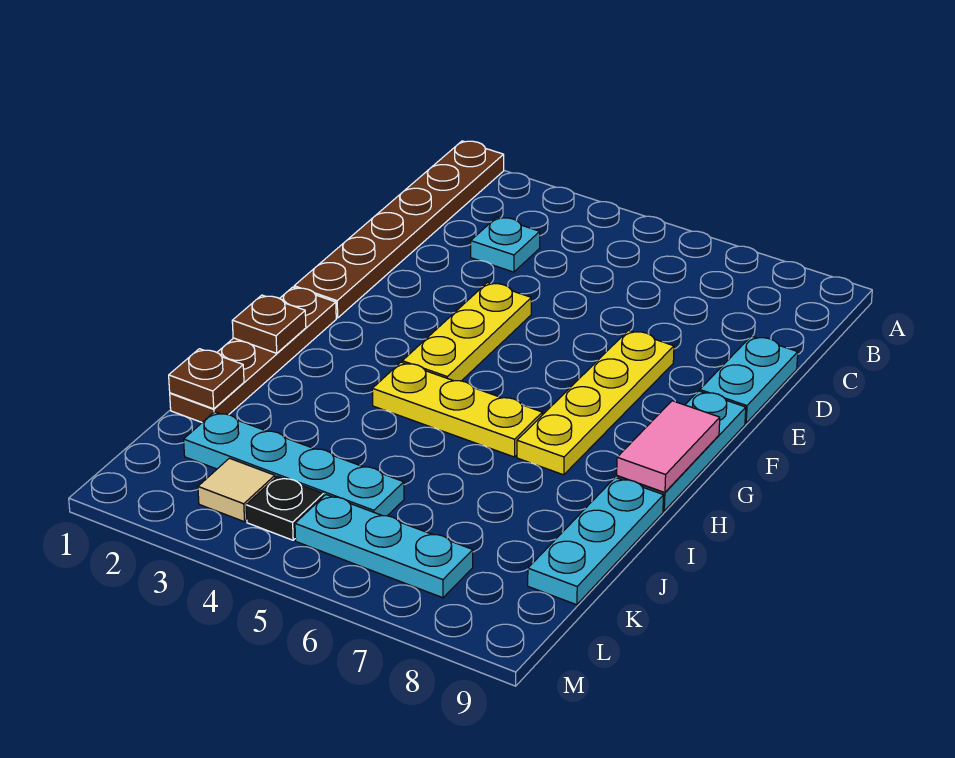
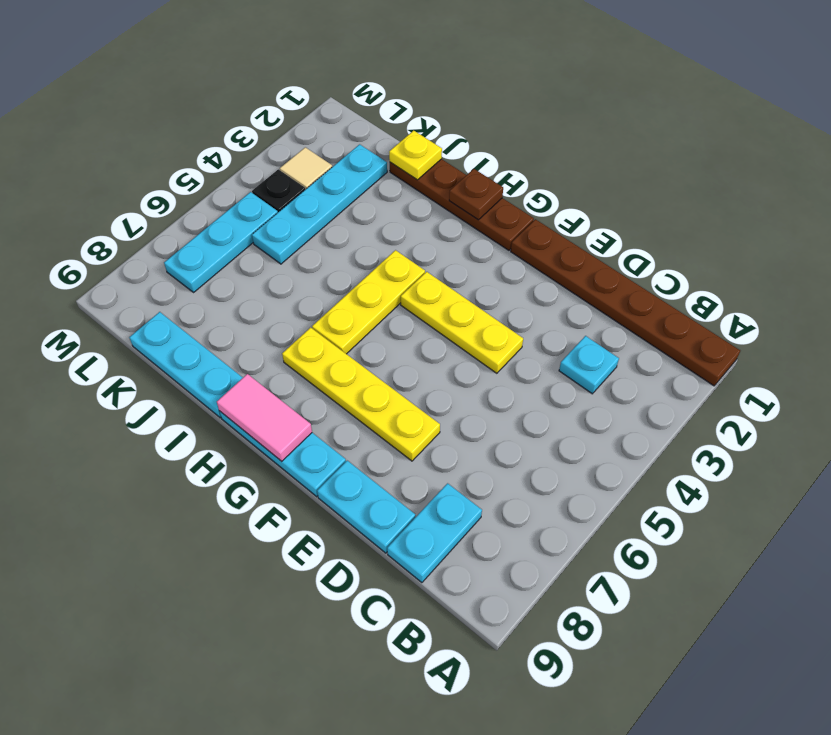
none -> cyan 1x2 plate [387,483,482,583]
brown 1x1 plate [169,349,244,409] -> yellow 1x1 plate [389,131,442,180]

